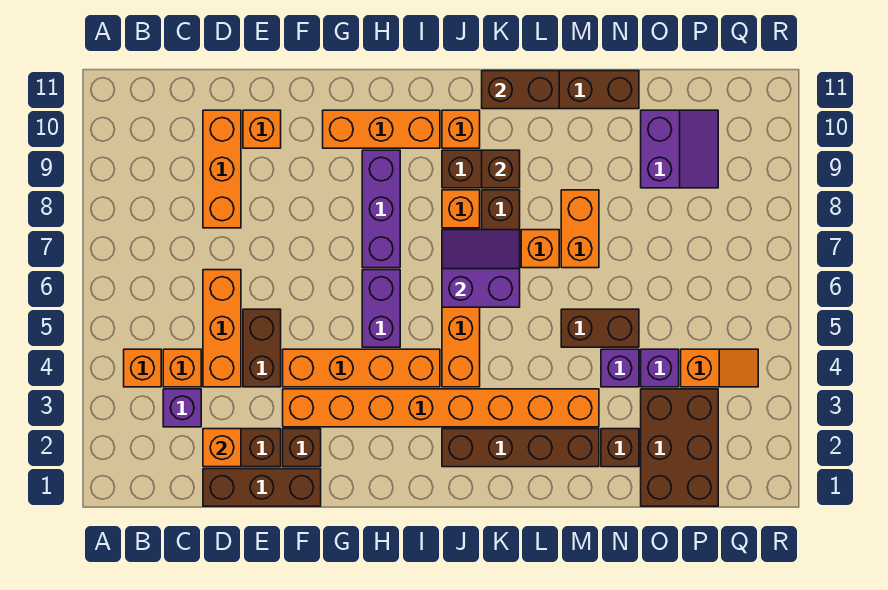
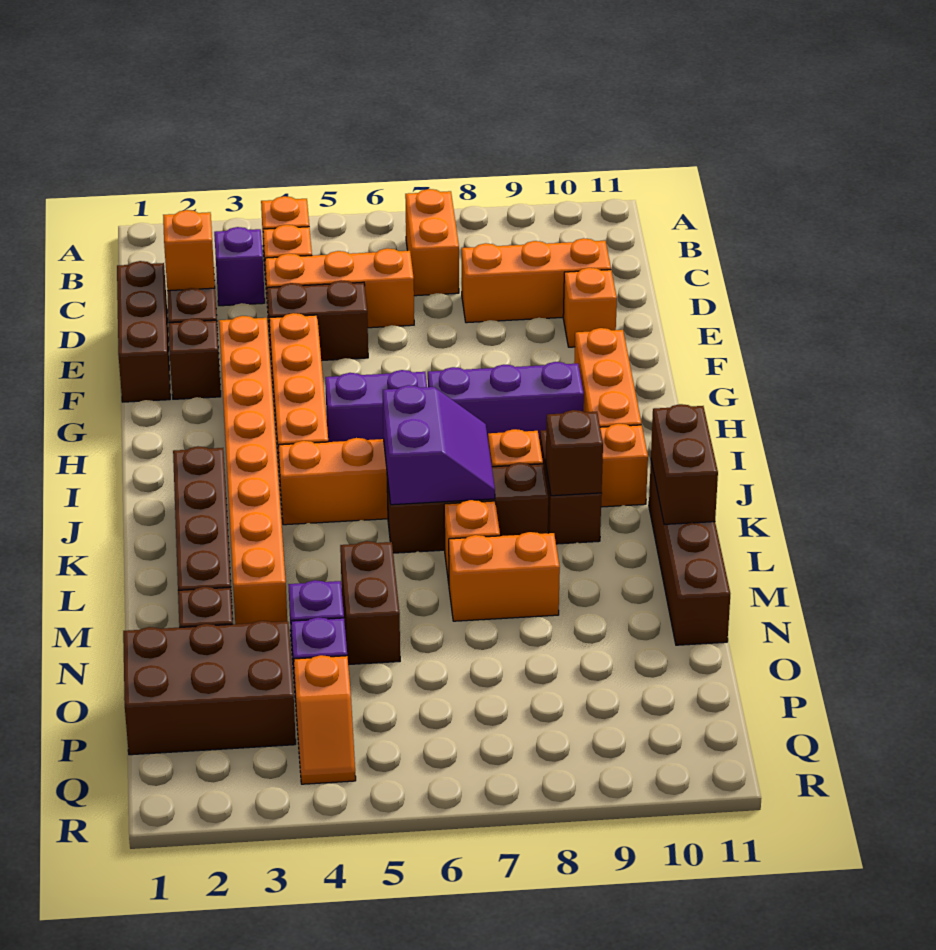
none -> orange 1x2 brick [405,189,459,296]
purple 2x2 slope [641,110,718,188] -> none

